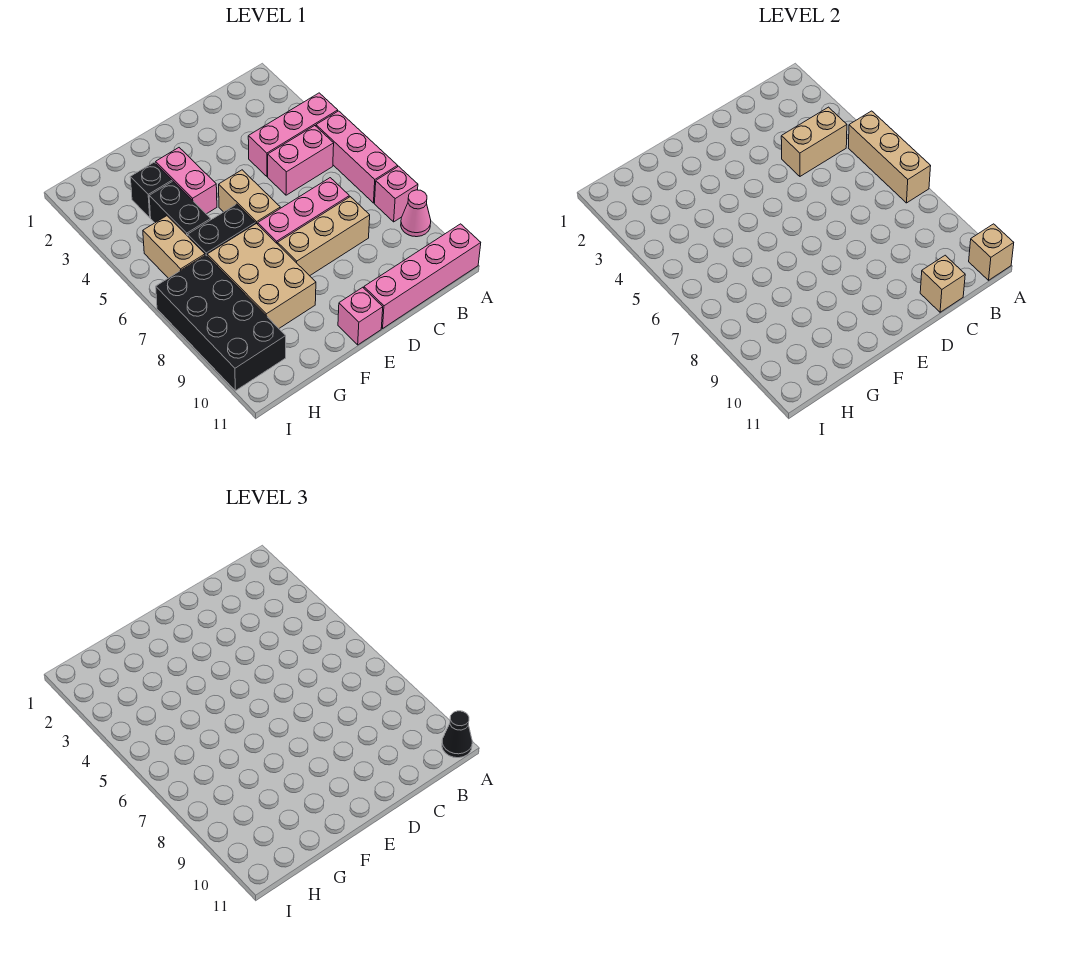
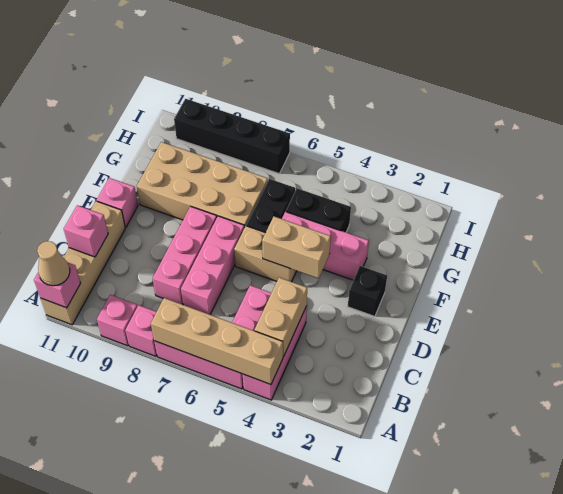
tan 1x3 brick [849,111,931,203] -> tan 1x4 brick [151,298,283,384]
pink 1x1 cone [401,190,431,237] -> pink 1x1 brick [97,295,137,346]
pink 1x4 brick [364,224,481,328] -> tan 1x4 brick [40,201,125,325]
tan 1x1 brick [969,224,1014,280] -> pink 1x1 brick [34,263,81,308]
black 1x1 cone [442,711,472,758] -> tan 1x1 cone [37,241,70,286]
tan 1x3 brick [278,197,370,276] -> pink 1x3 brick [153,206,217,304]
tan 1x1 brick [920,255,965,312] -> pink 1x1 brick [64,205,108,257]
pink 1x2 brick [156,148,217,214] -> pink 1x3 brick [282,212,369,280]
tan 2x3 brick [207,223,316,328] -> tan 2x4 brick [137,142,268,227]
black 1x1 brick [130,162,172,218] -> black 1x1 brick moved to [348,266,387,316]
tan 1x2 brick [143,216,205,278] -> tan 1x2 brick moved to [262,216,331,278]
black 2x4 brick [156,255,286,391] -> black 1x4 brick [174,99,290,173]

